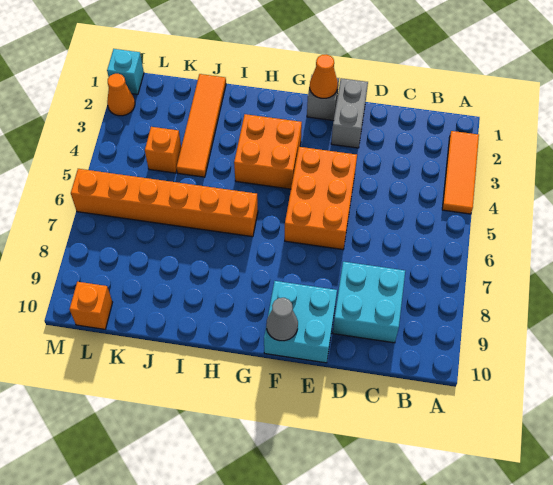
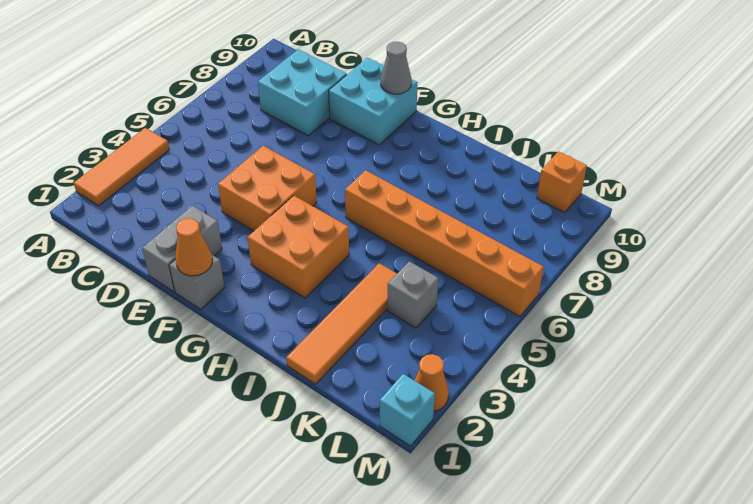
orange 2x3 brick [285,147,357,250] -> orange 2x2 brick [218,146,317,231]
orange 1x1 brick [145,127,181,173] -> grey 1x1 brick [387,261,438,328]

